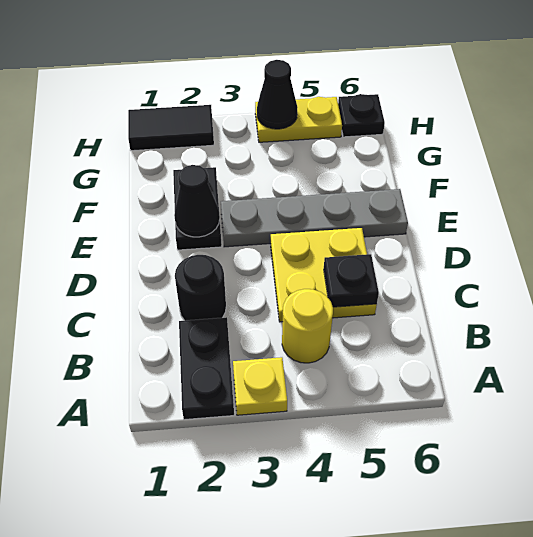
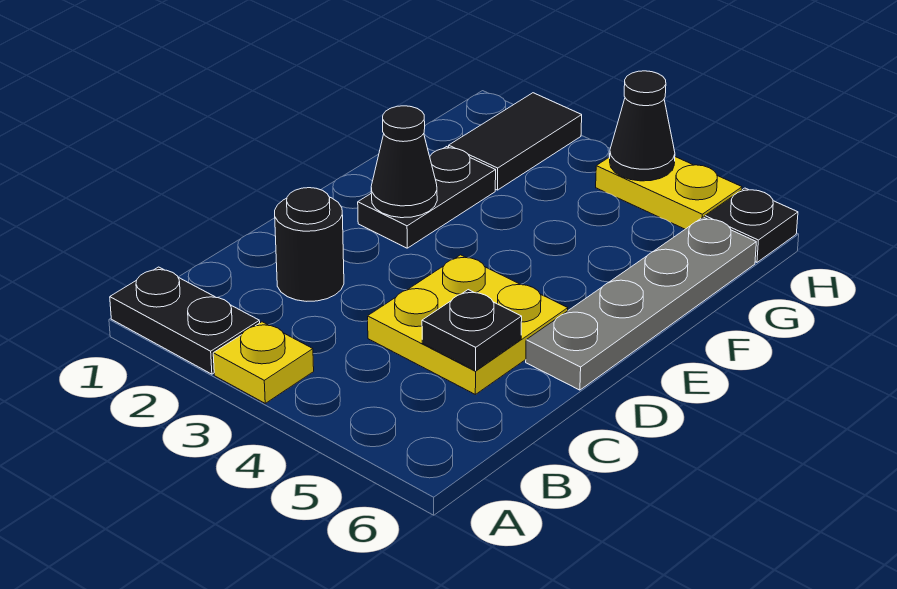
black 1x2 plate [179,317,234,420] -> black 1x2 plate turned to [110,267,260,374]
yellow 1x1 round brick [282,289,333,363] -> none
grey 1x4 plate [221,189,408,247] -> grey 1x4 plate turned to [526,217,756,390]
black 1x2 tile [128,105,214,151] -> black 1x2 tile turned to [449,93,582,190]

